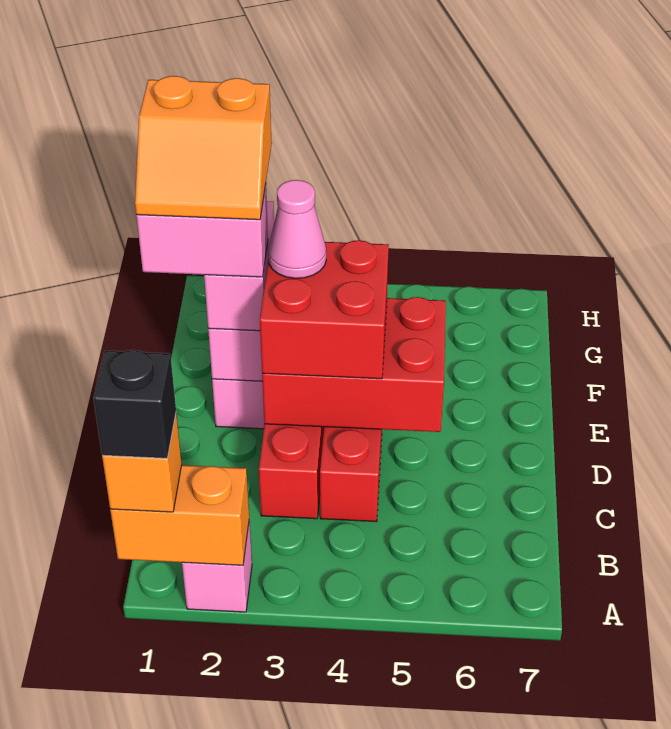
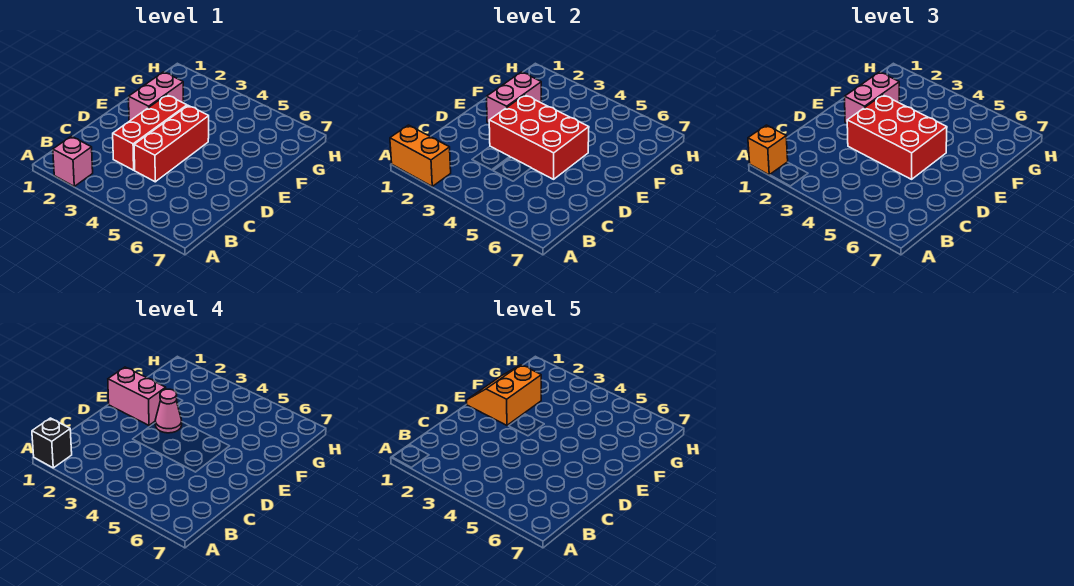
red 2x2 brick [260,240,389,379] -> red 2x3 brick [847,95,947,179]
orange 2x2 slope [135,76,272,220] -> orange 2x2 slope turned to [467,365,541,425]

